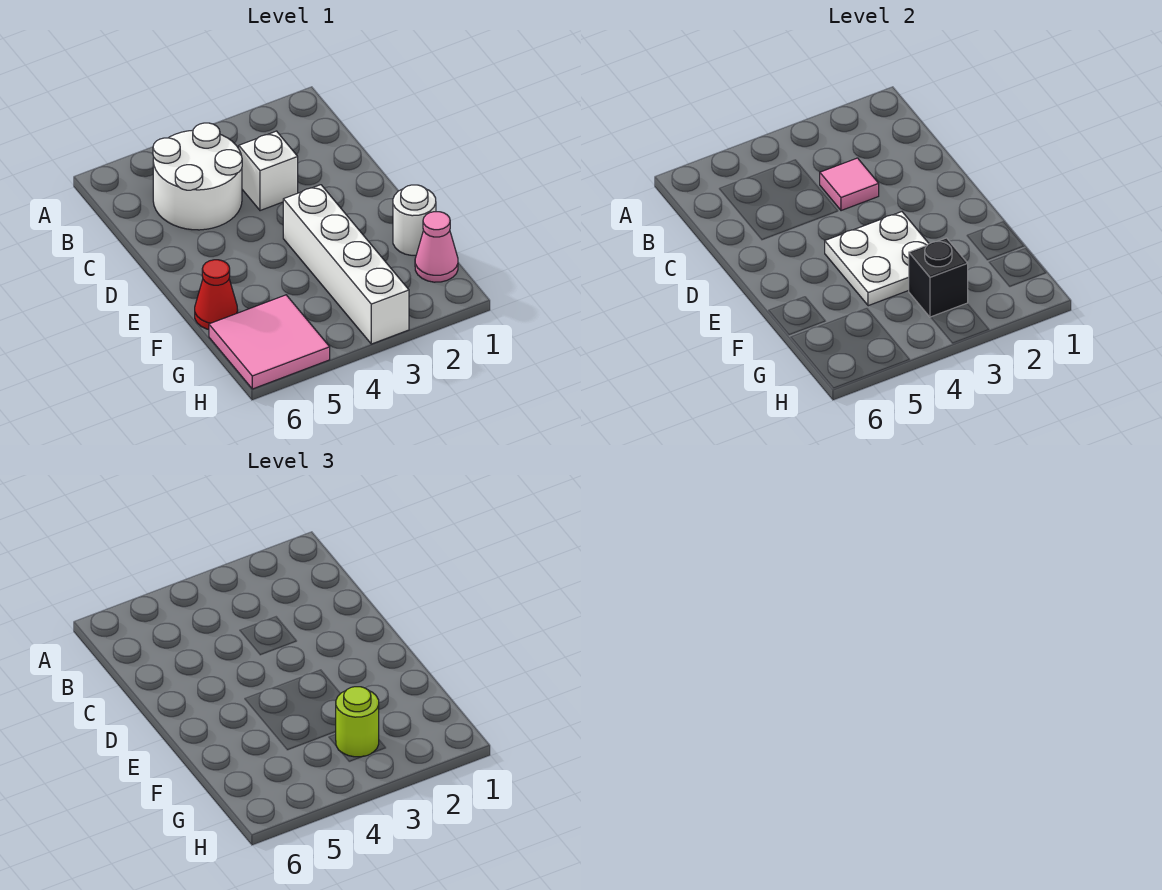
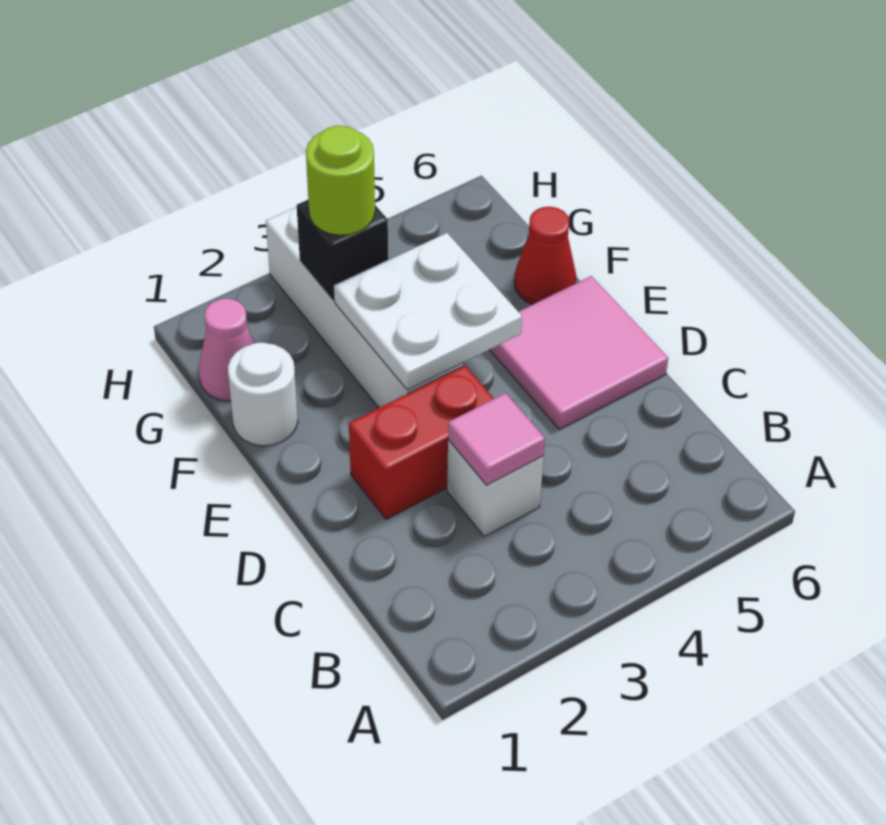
white 2x2 round brick [153,123,242,230] -> none
none -> red 1x2 brick [349,365,494,519]
pink 2x2 tile [209,295,330,389] -> pink 2x2 tile moved to [490,276,668,430]

